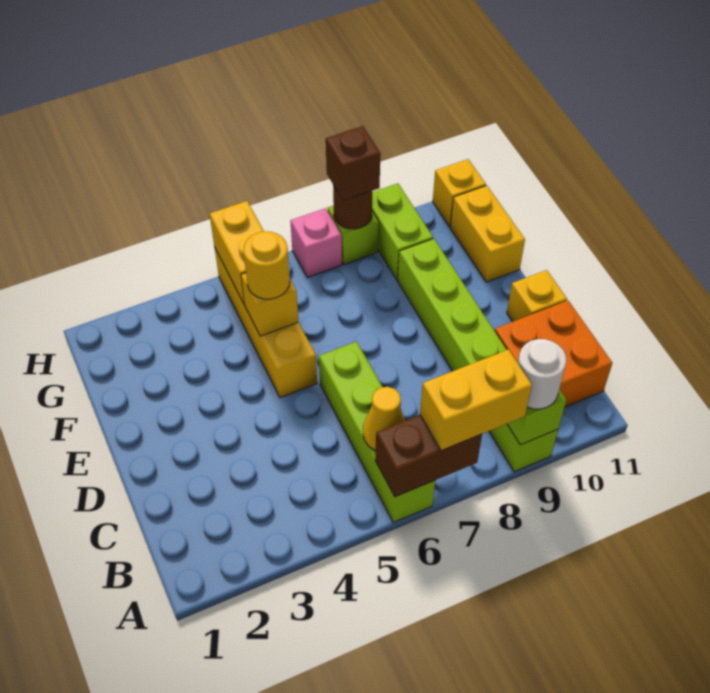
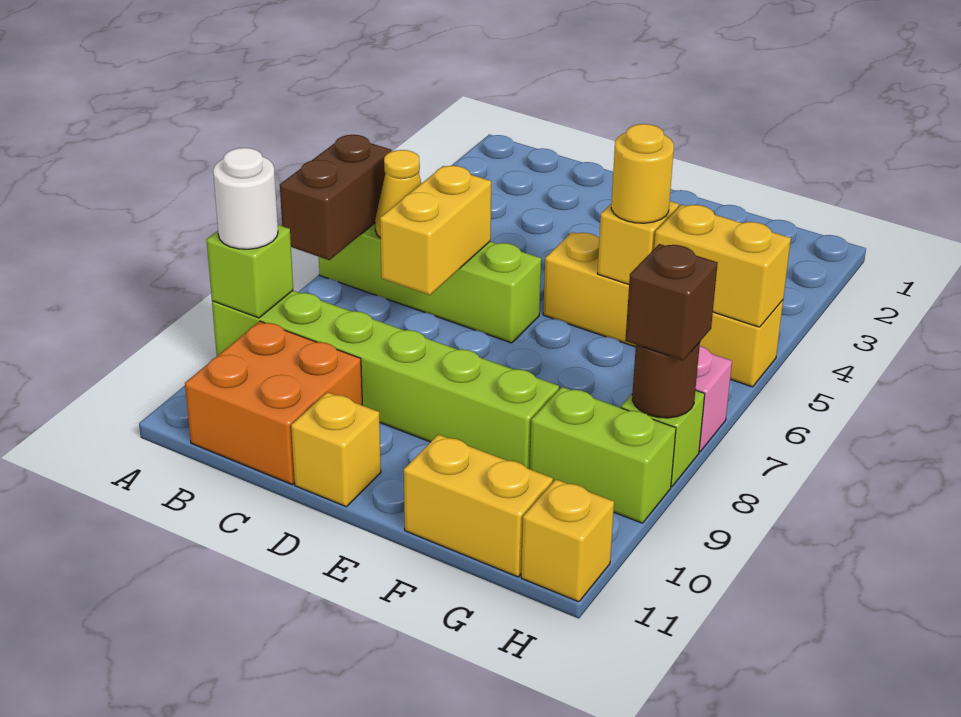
yellow 1x2 brick [420,349,532,451] -> yellow 1x2 brick moved to [380,166,491,295]

